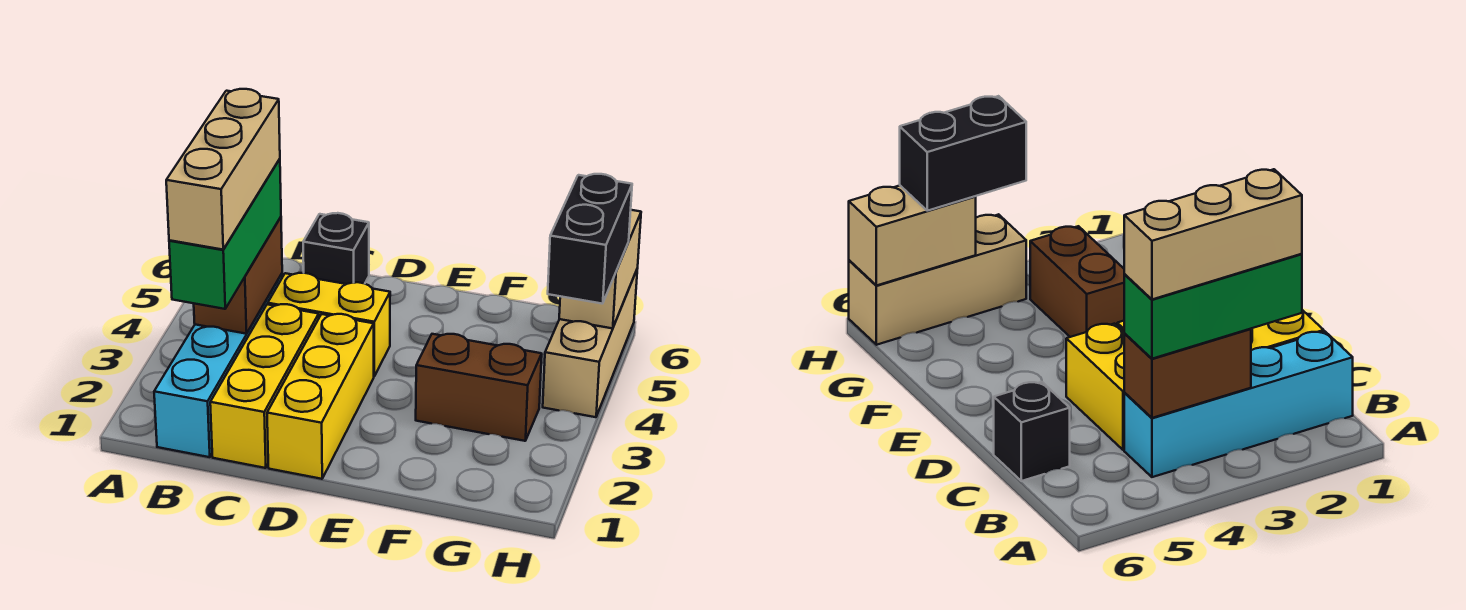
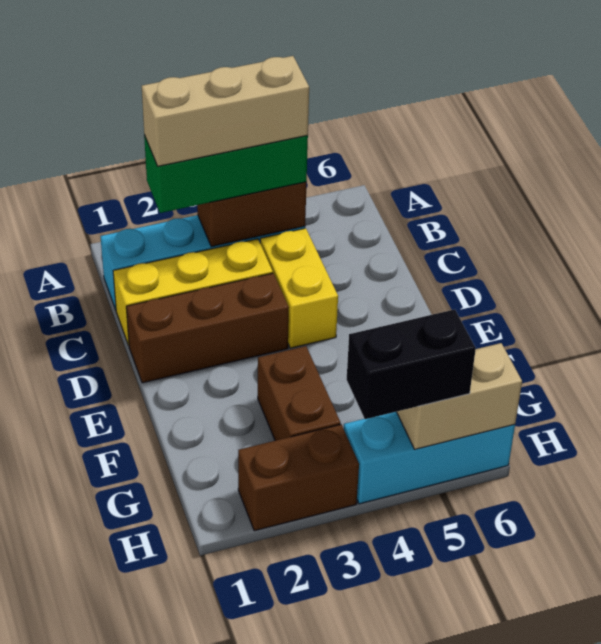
black 1x1 brick [303,213,369,284] -> none
yellow 1x3 brick [267,314,374,479] -> brown 1x3 brick [126,273,289,383]
none -> brown 1x2 brick [238,425,359,531]
tan 1x3 brick [543,268,638,417] -> cyan 1x3 brick [344,412,515,504]

